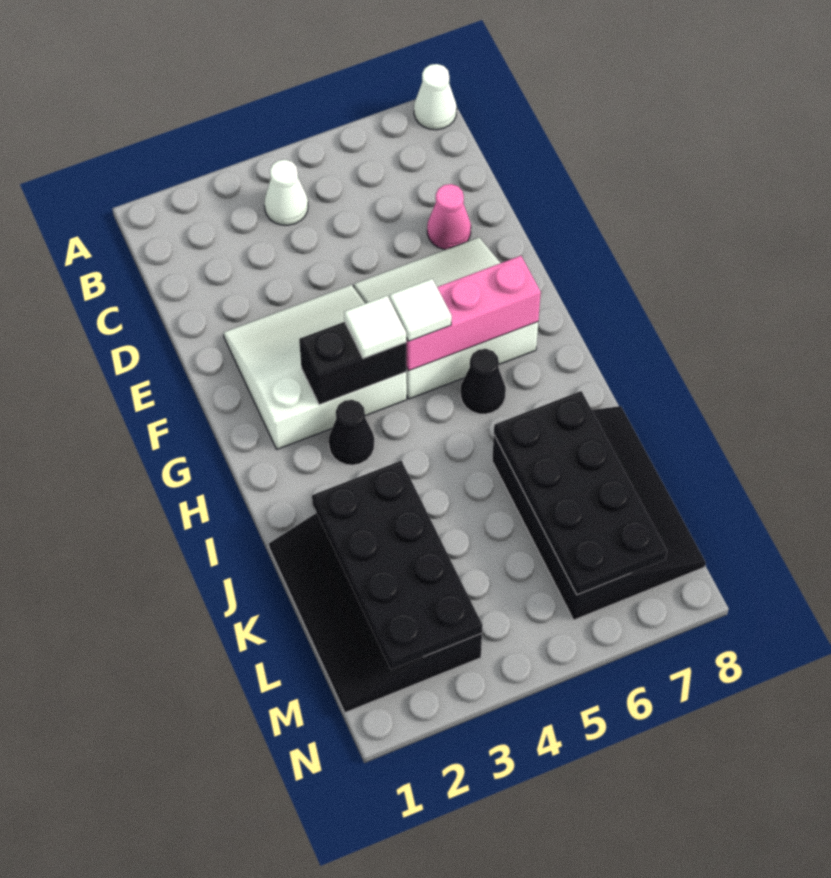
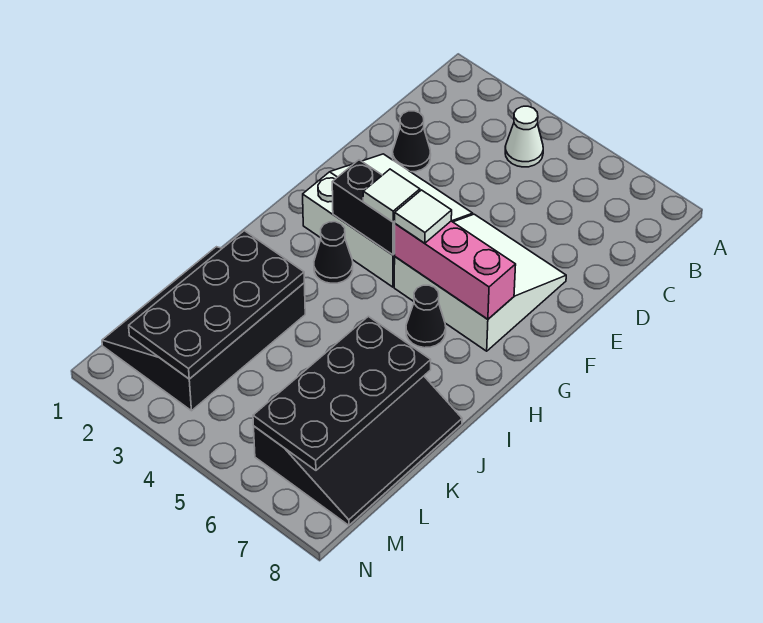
white 1x1 cone [414,64,457,130] -> none
none -> black 1x1 cone [393,111,431,172]
pink 1x1 cone [427,184,471,250] -> none

